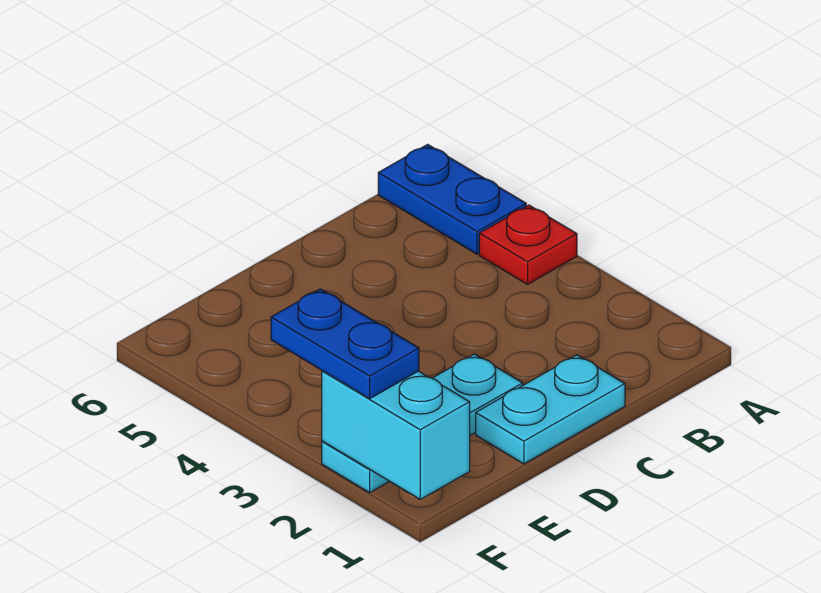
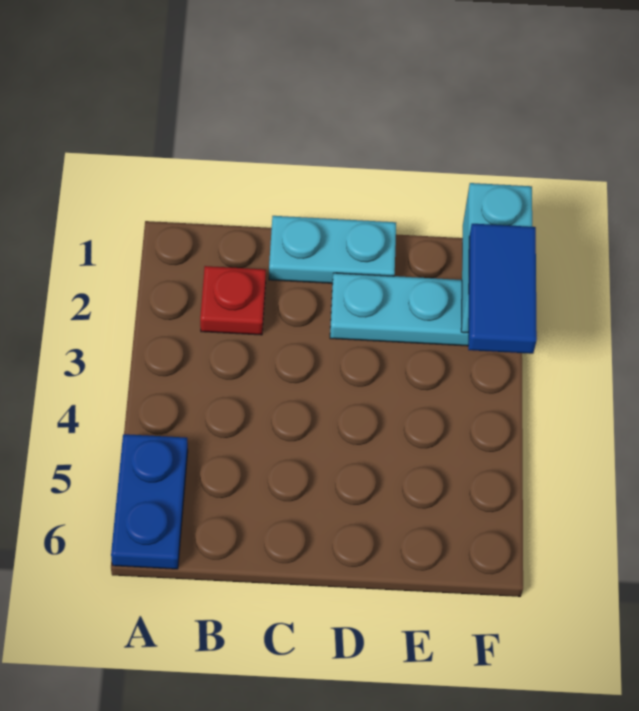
red 1x1 plate [479,205,577,284] -> red 1x1 plate moved to [200,266,266,335]
blue 1x2 plate [271,289,419,399] -> blue 1x2 tile [468,224,537,354]

